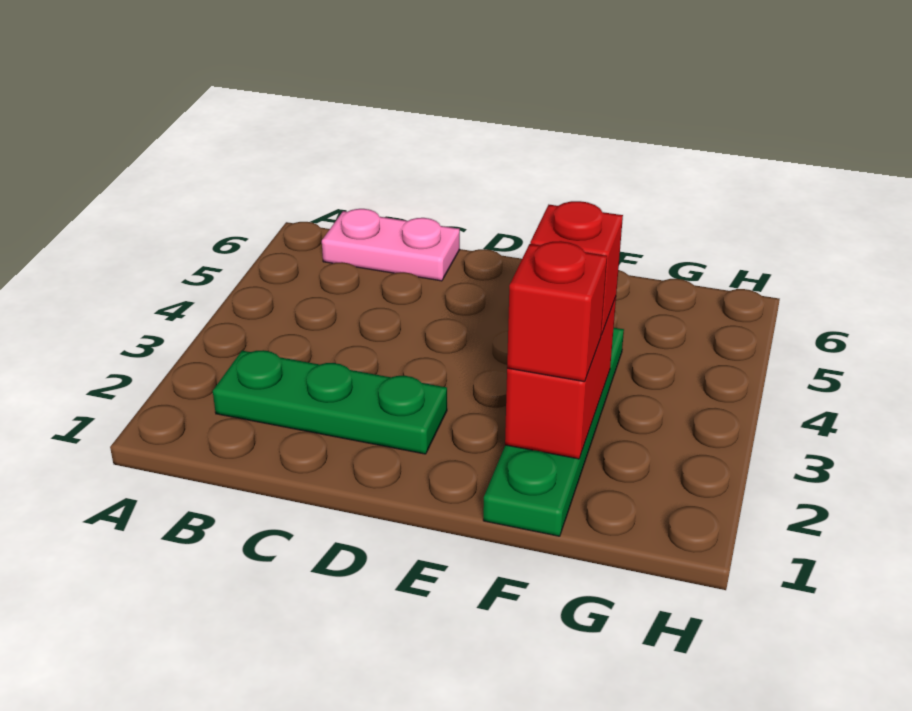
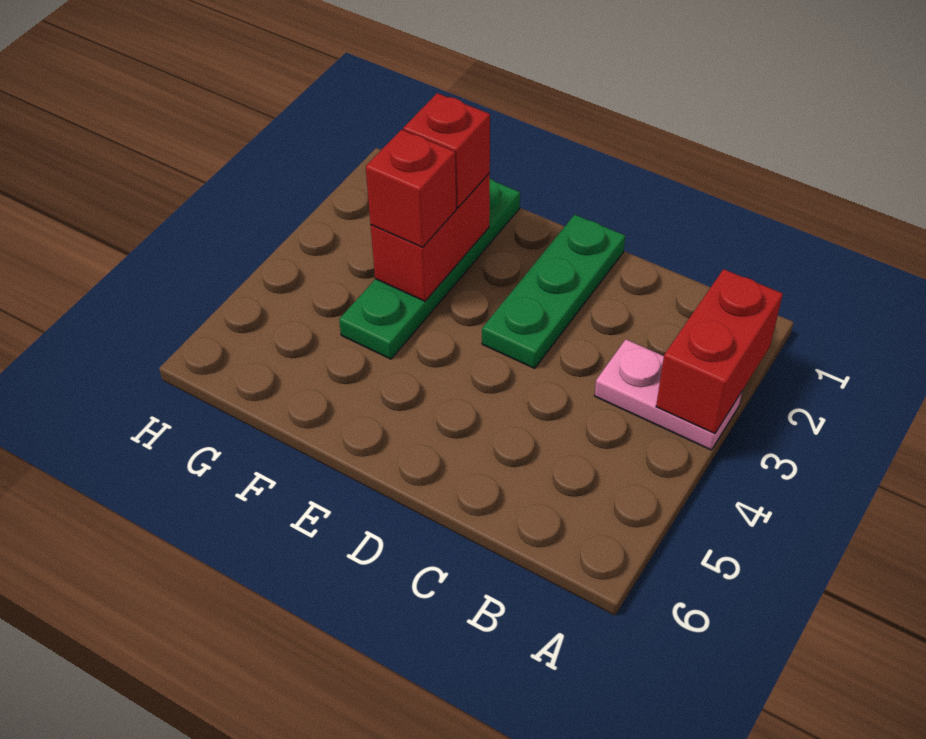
none -> red 1x2 brick [656,269,783,434]
green 1x3 plate [213,350,447,454] -> green 1x3 plate turned to [482,215,625,368]
pink 1x2 plate [322,209,460,281] -> pink 1x2 plate moved to [595,339,742,450]

